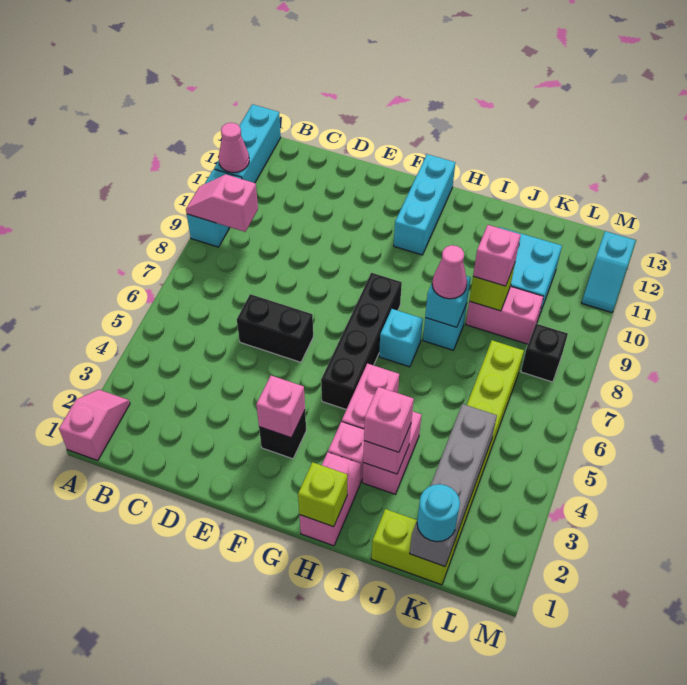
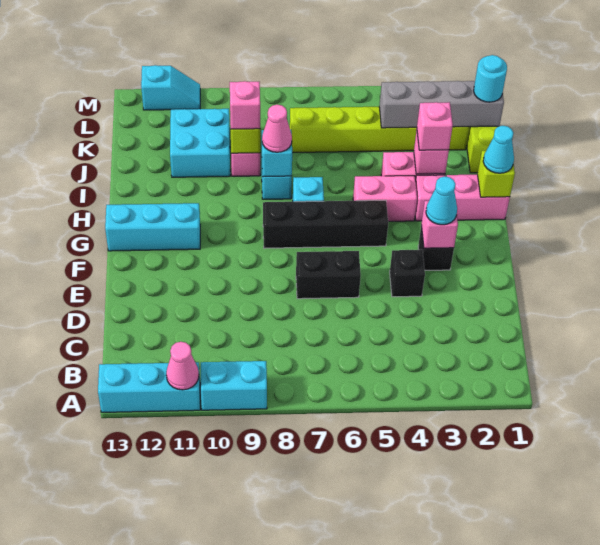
pink 1x2 slope [59,390,130,460] -> none
pink 1x2 slope [186,175,258,232] -> none
black 1x2 brick [237,294,313,362] -> black 1x2 brick turned to [296,251,361,299]
none -> cyan 1x1 cone [426,177,457,225]
none -> cyan 1x1 cone [483,126,514,173]
black 1x1 brick [521,324,568,382] -> black 1x1 brick moved to [390,250,425,297]

